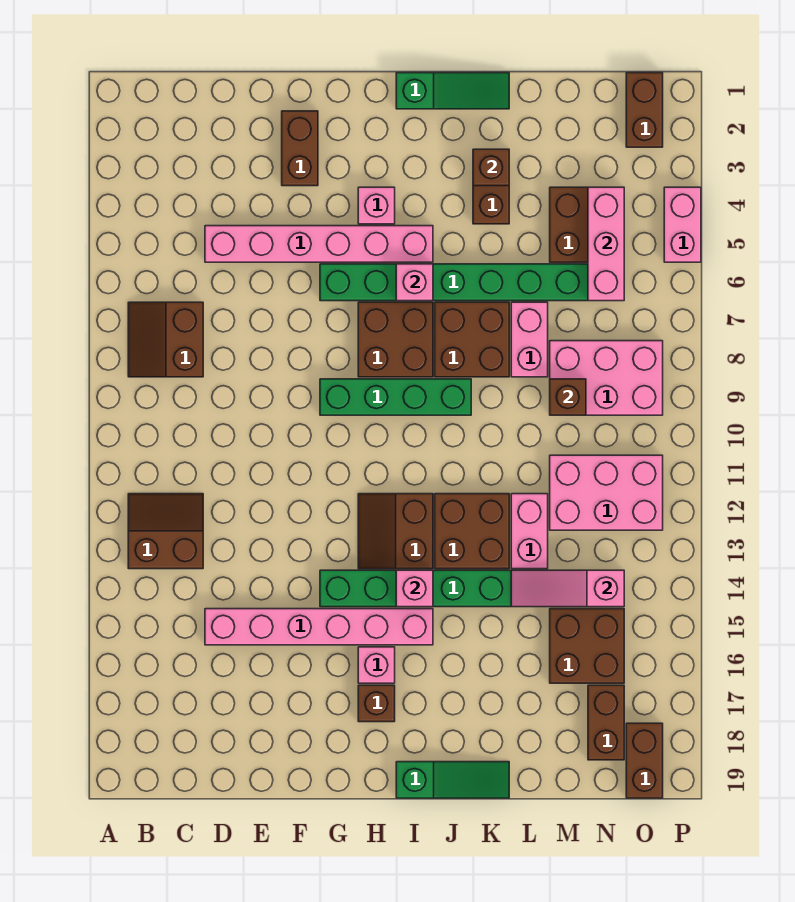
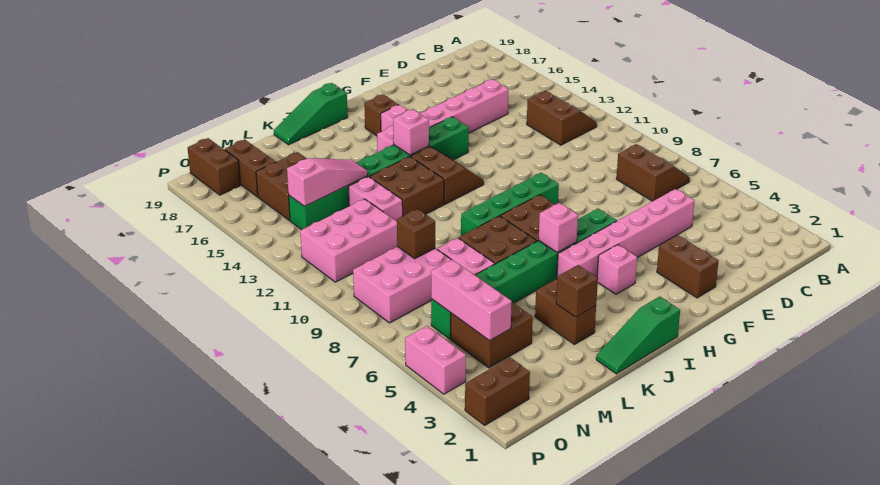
brown 2x2 slope [128,494,203,569] -> brown 2x2 slope turned to [527,91,597,145]
brown 1x2 brick [626,73,663,147] -> brown 1x2 brick turned to [465,357,530,425]

